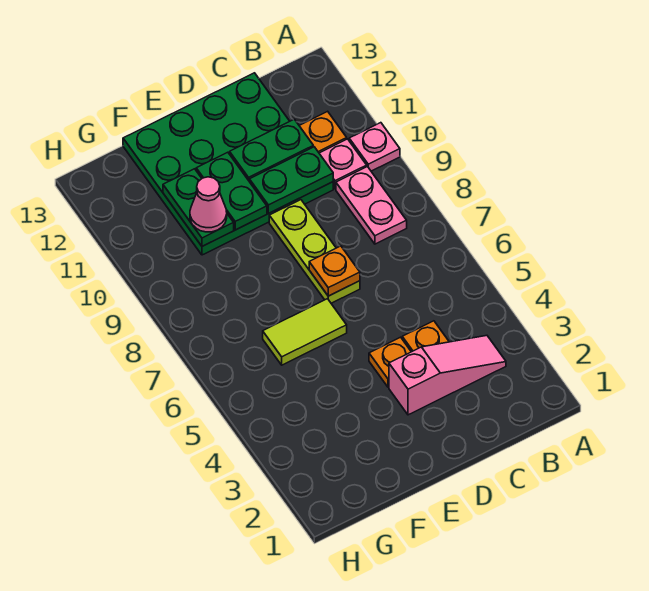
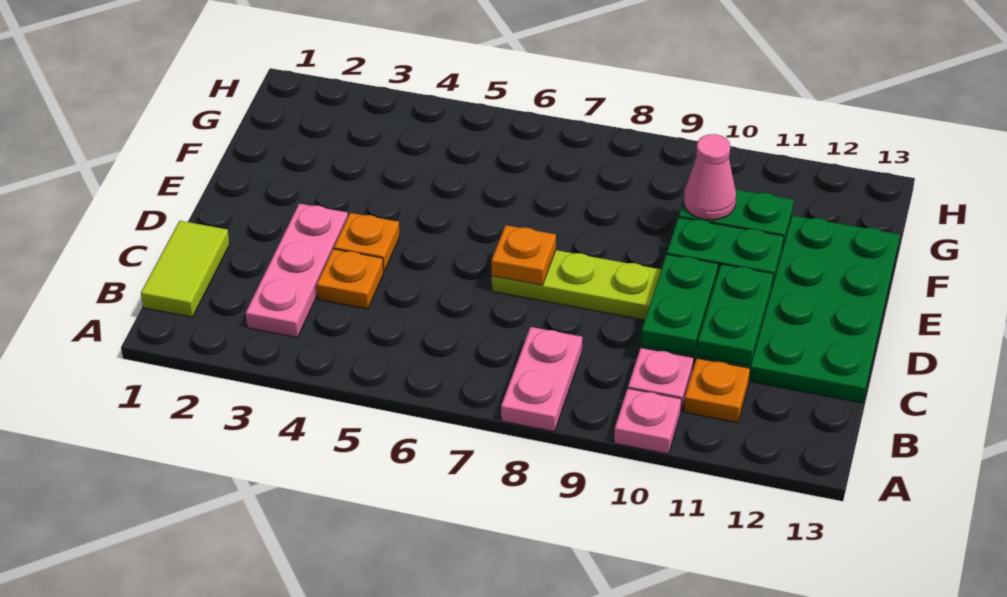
pink 1x3 slope [389,335,506,415] -> pink 1x3 plate [246,204,348,338]
pink 1x2 plate [336,167,407,244] -> pink 1x2 plate turned to [501,327,582,432]
lime 1x2 tile [263,299,347,365] -> lime 1x2 tile moved to [141,221,230,317]

